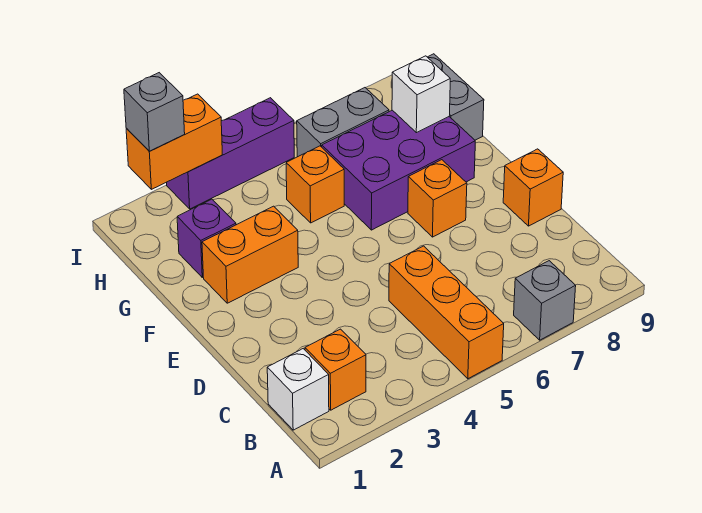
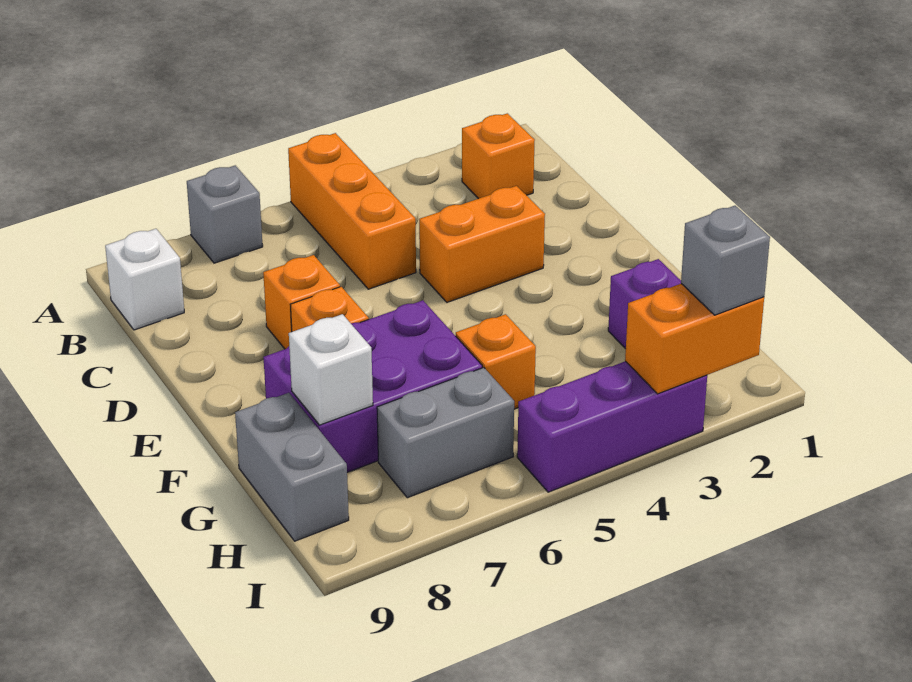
white 1x1 brick [267,349,329,430] -> white 1x1 brick moved to [105,229,184,330]
orange 1x1 brick [503,149,563,226] -> orange 1x1 brick moved to [263,255,340,349]
orange 1x2 brick [202,206,298,303] -> orange 1x2 brick moved to [419,186,545,302]

